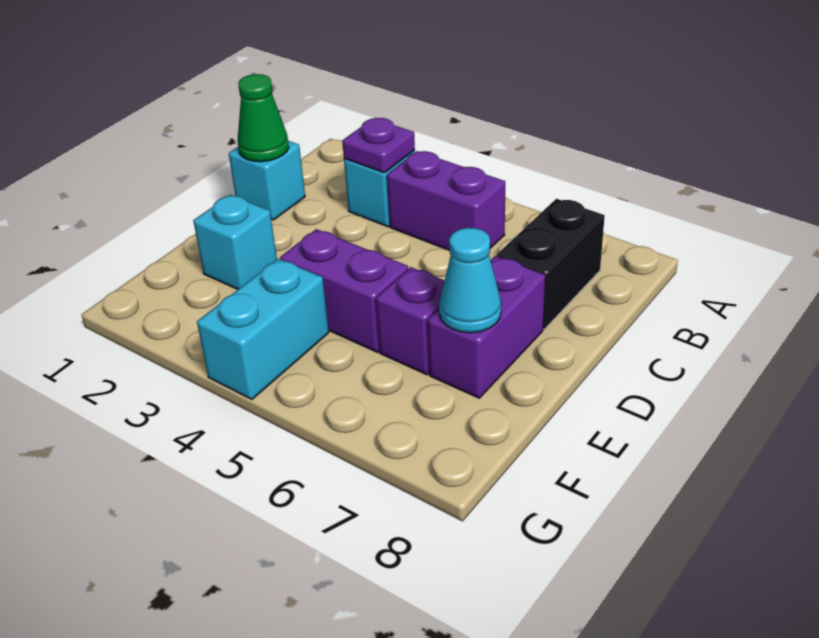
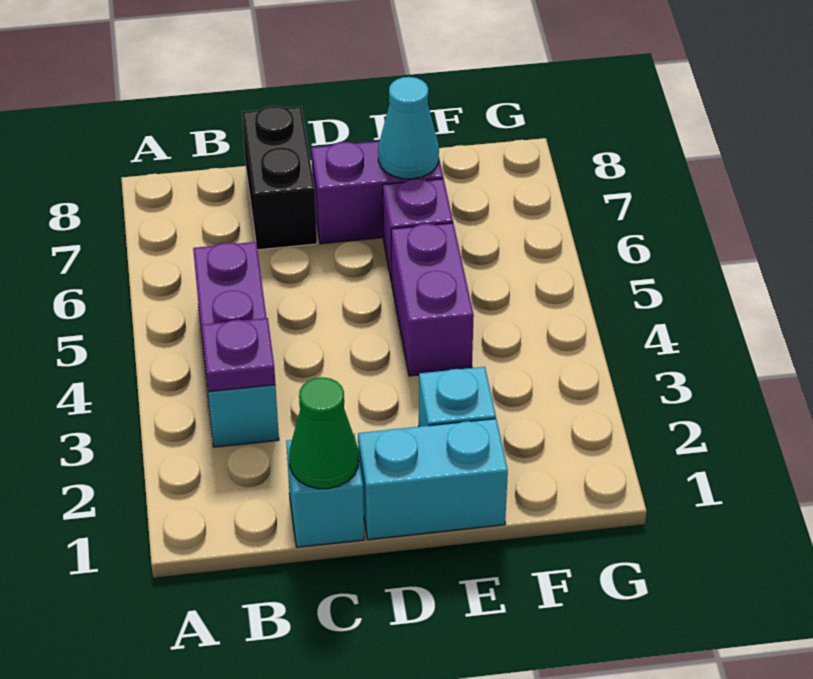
black 1x2 brick [497,199,605,329] -> black 1x2 brick turned to [242,106,317,250]
cyan 1x2 brick [197,259,329,399] -> cyan 1x2 brick moved to [358,419,508,540]

